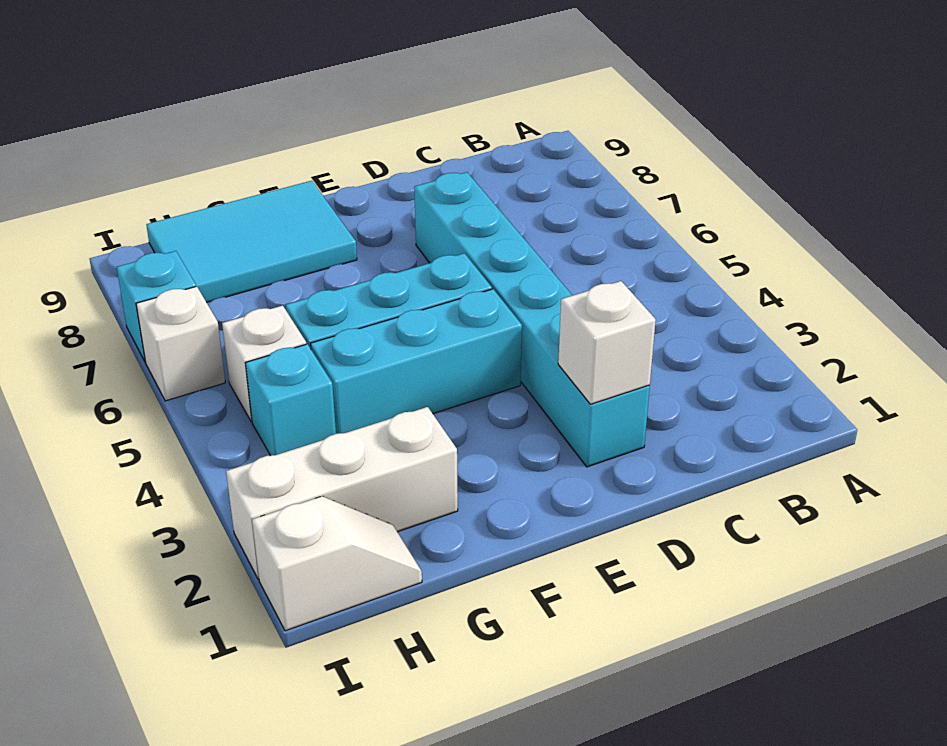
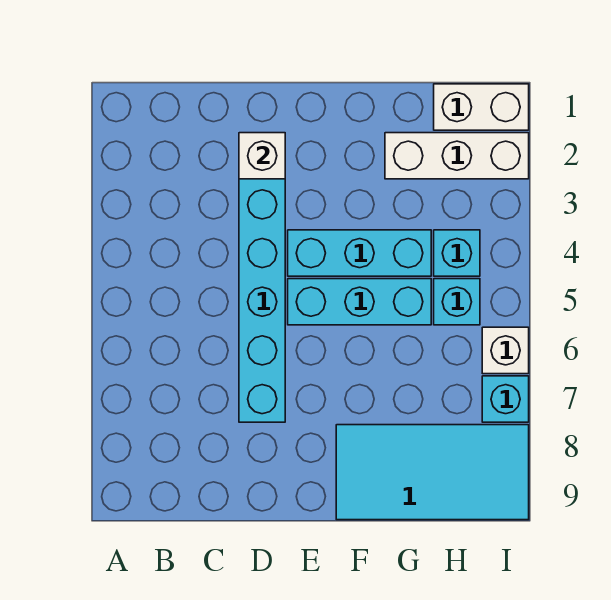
cyan 2x3 tile [146,181,357,303] -> cyan 2x4 tile [336,425,529,520]
white 1x2 slope [252,496,422,631] -> white 1x2 brick [434,84,529,130]
white 1x1 brick [222,306,306,422] -> cyan 1x1 brick [434,279,480,325]

